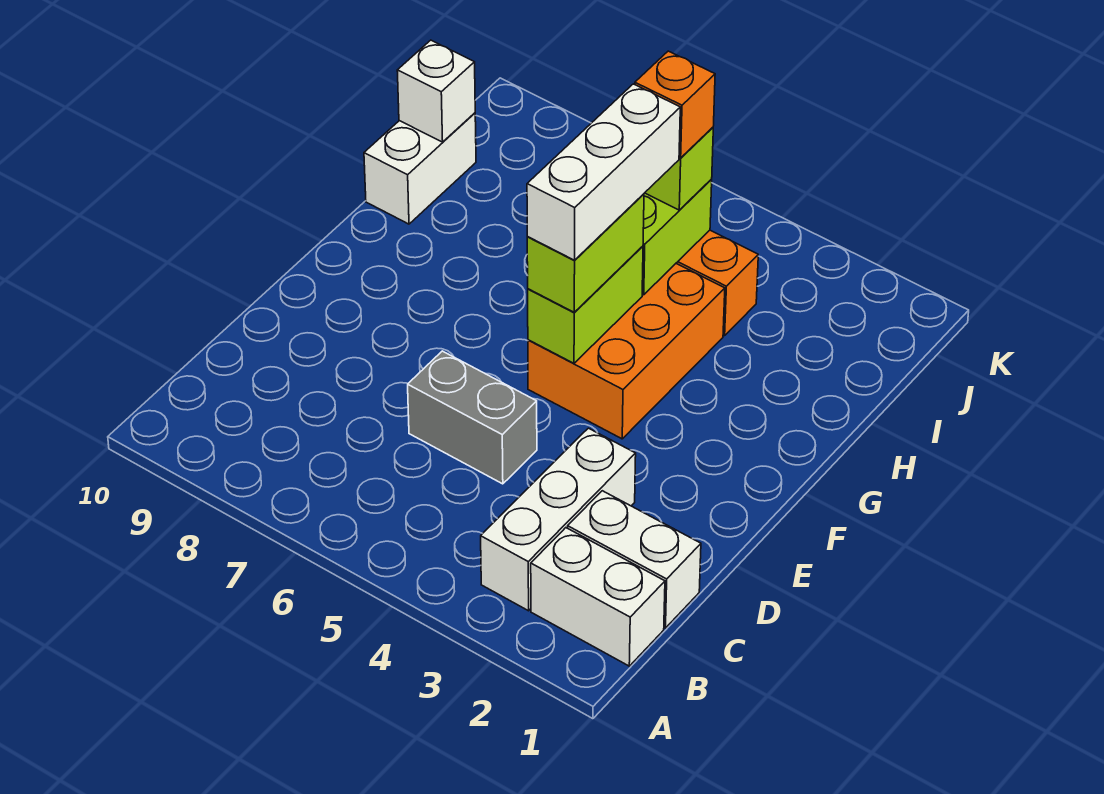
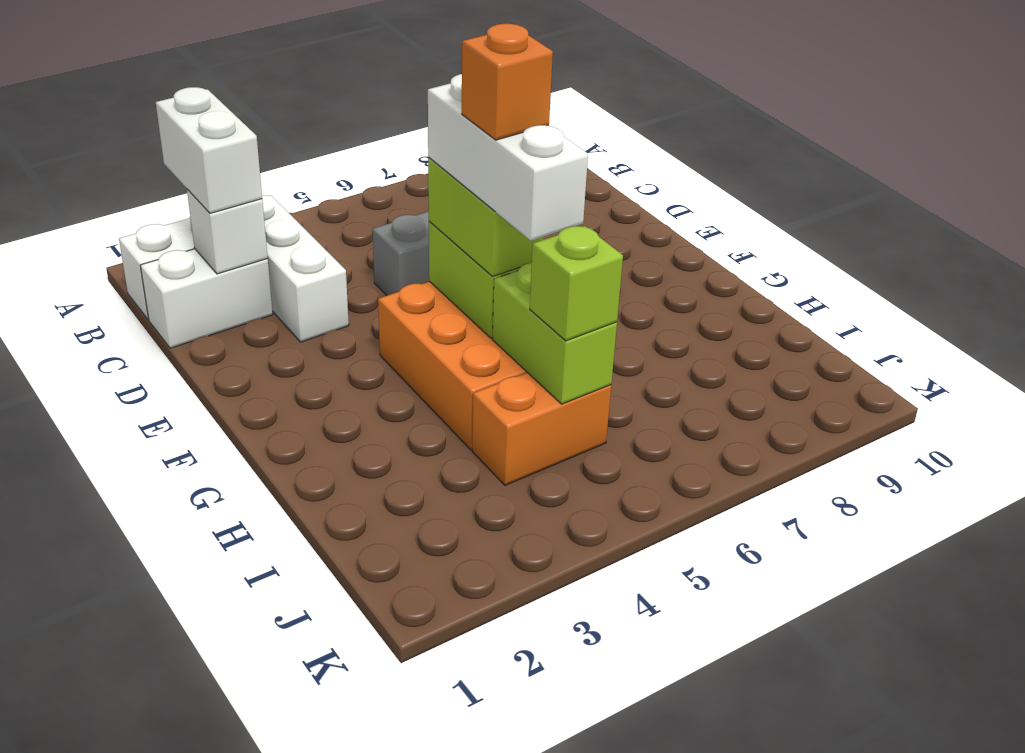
white 1x2 brick [364,113,476,224] -> white 1x2 brick moved to [156,87,262,213]
orange 1x1 brick [635,51,715,158] -> orange 1x1 brick moved to [462,24,553,140]
white 1x1 brick [397,40,475,142] -> white 1x1 brick moved to [187,189,268,274]

